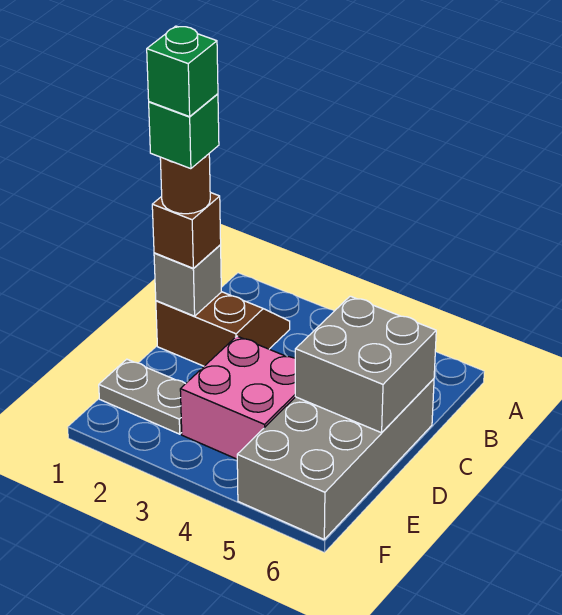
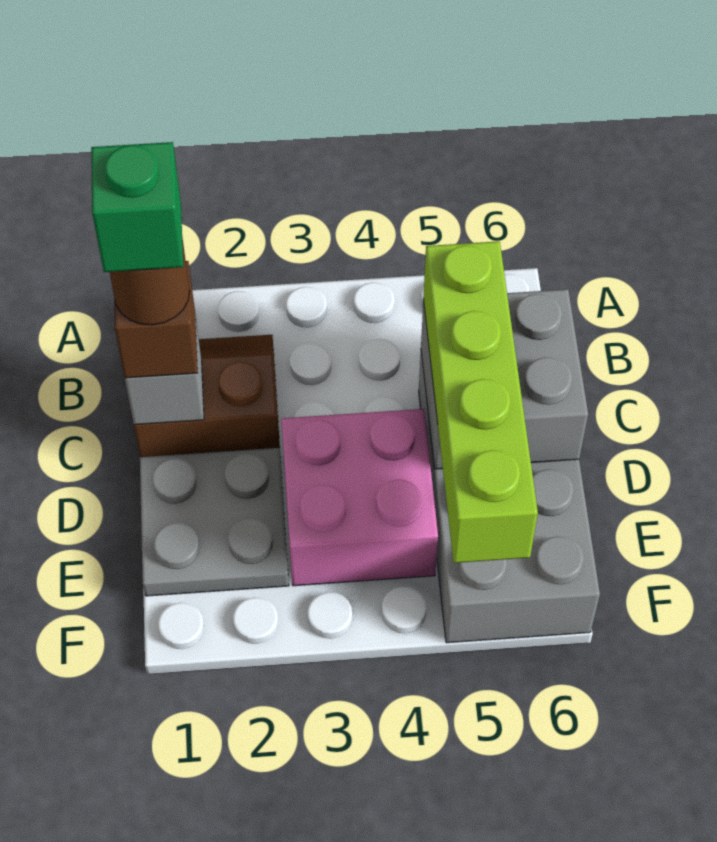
green 1x1 brick [147,26,218,117] -> none
none -> lime 1x4 brick [423,241,538,563]
grey 1x2 plate [99,359,185,434] -> grey 2x2 plate [140,448,289,596]

